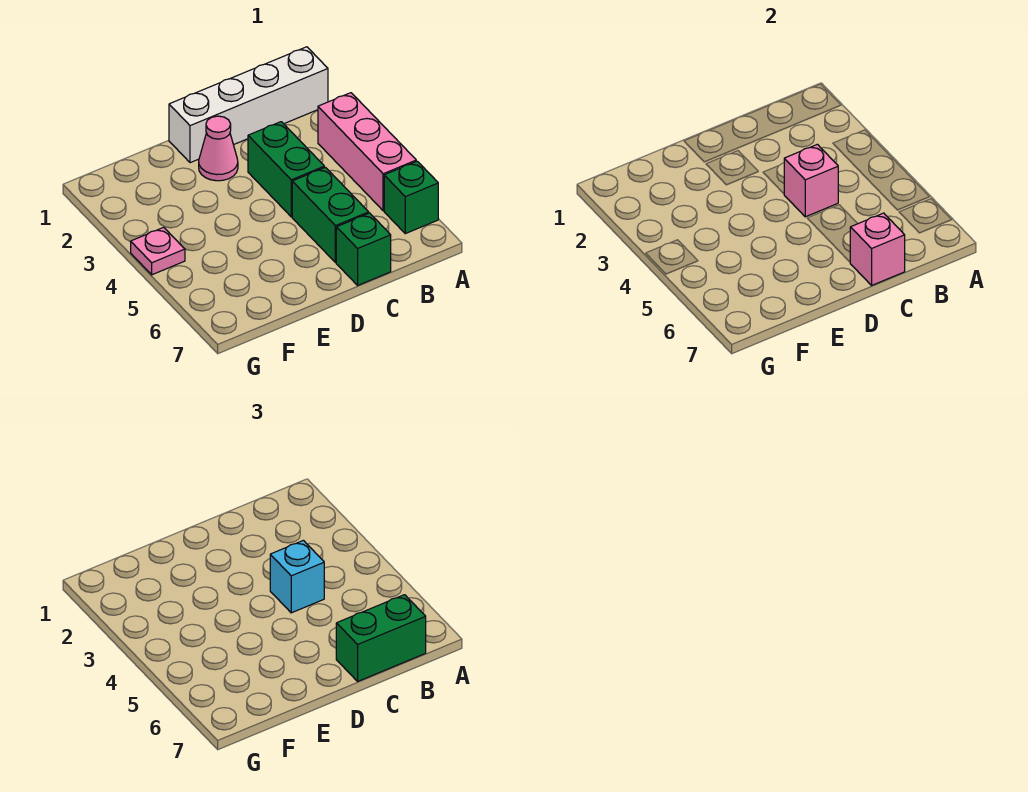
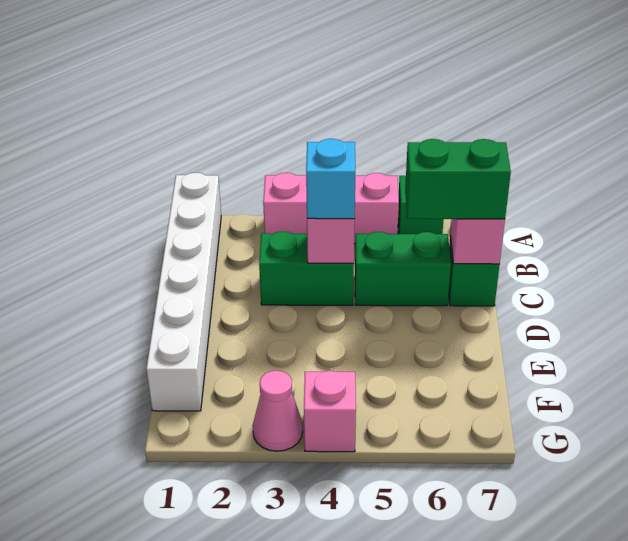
white 1x4 brick [169,47,328,163] -> white 1x6 brick [146,173,221,411]
green 1x2 brick [336,595,426,681] -> green 1x2 brick turned to [405,139,511,219]
pink 1x1 cone [199,116,238,181] -> pink 1x1 cone moved to [253,371,303,451]
pink 1x1 plate [131,227,185,275] -> pink 1x1 brick [304,371,356,452]

